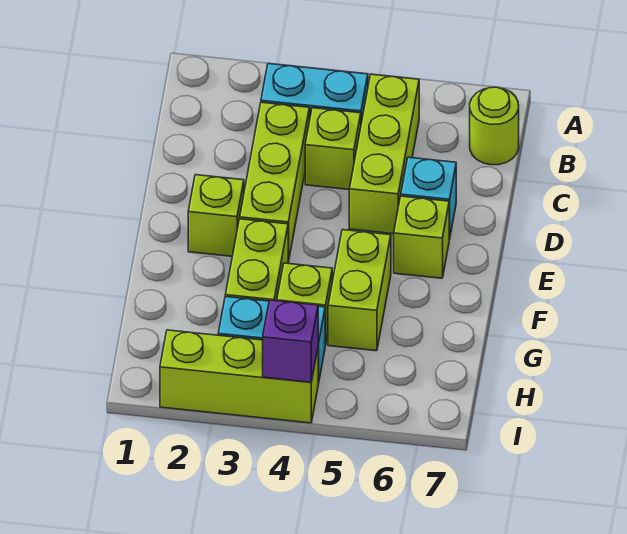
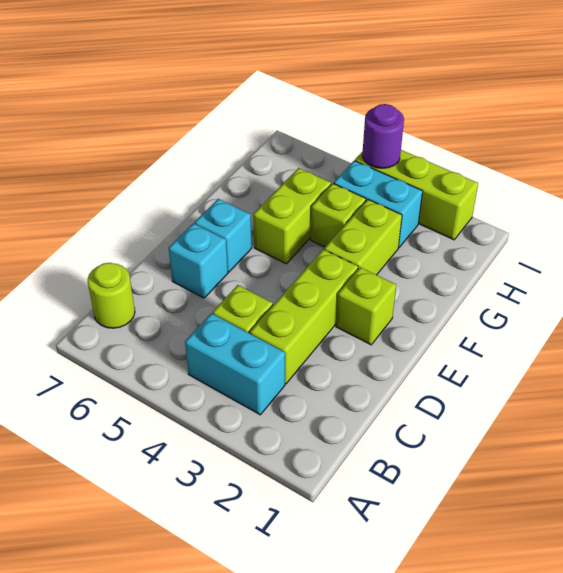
lime 1x3 brick [349,74,419,234] -> none
lime 1x1 brick [394,196,449,278] -> cyan 1x1 brick [195,199,252,272]
purple 1x1 brick [263,300,318,382] -> purple 1x1 round brick [362,104,404,168]

